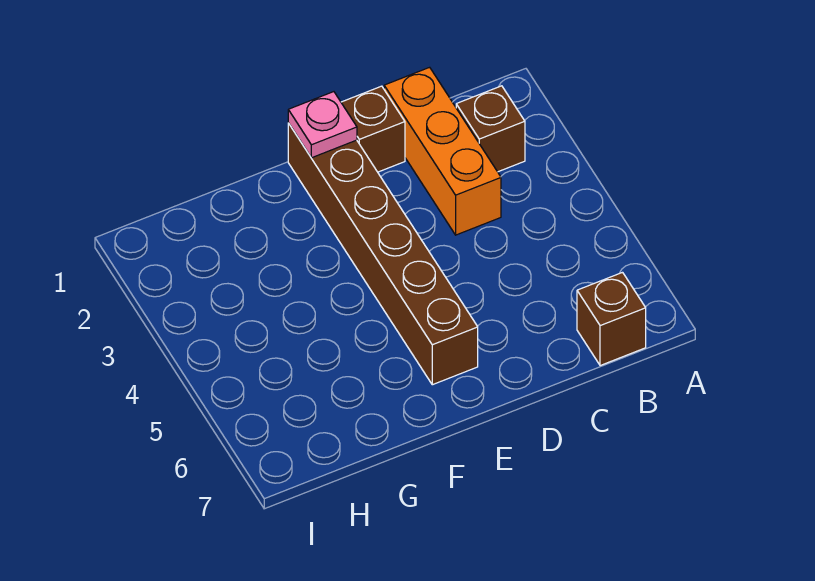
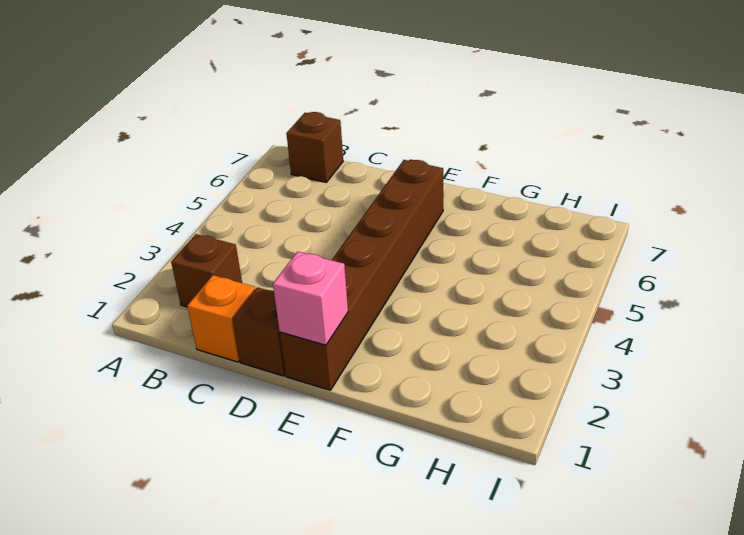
orange 1x3 brick [384,67,501,235] -> orange 1x1 brick [187,275,255,362]
pink 1x1 plate [288,92,357,158] -> pink 1x1 brick [273,252,348,345]

